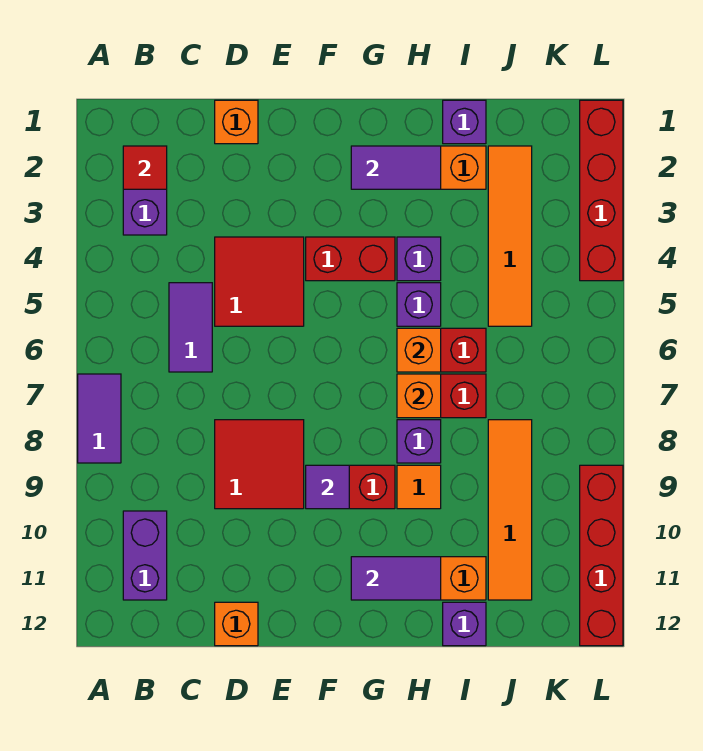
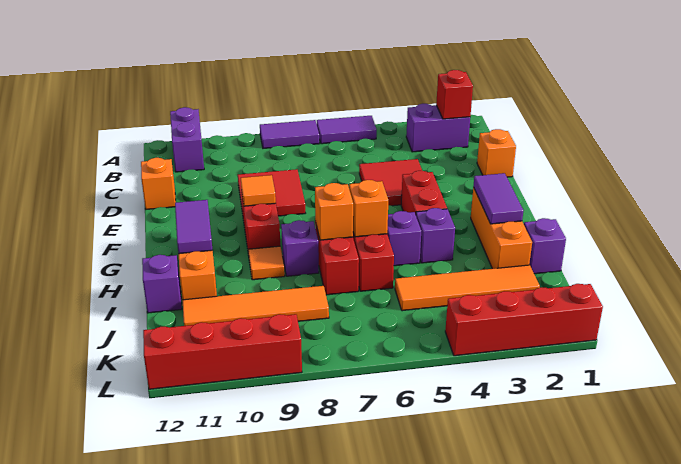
red 1x1 tile [123,146,167,189] -> red 1x1 brick [436,70,473,119]
purple 1x2 brick [123,511,167,600] -> purple 1x2 brick turned to [170,107,204,172]
purple 1x2 tile [169,283,212,372] -> purple 1x2 tile moved to [317,116,377,144]
purple 1x1 tile [306,465,349,509] -> orange 1x1 tile [241,175,276,206]

